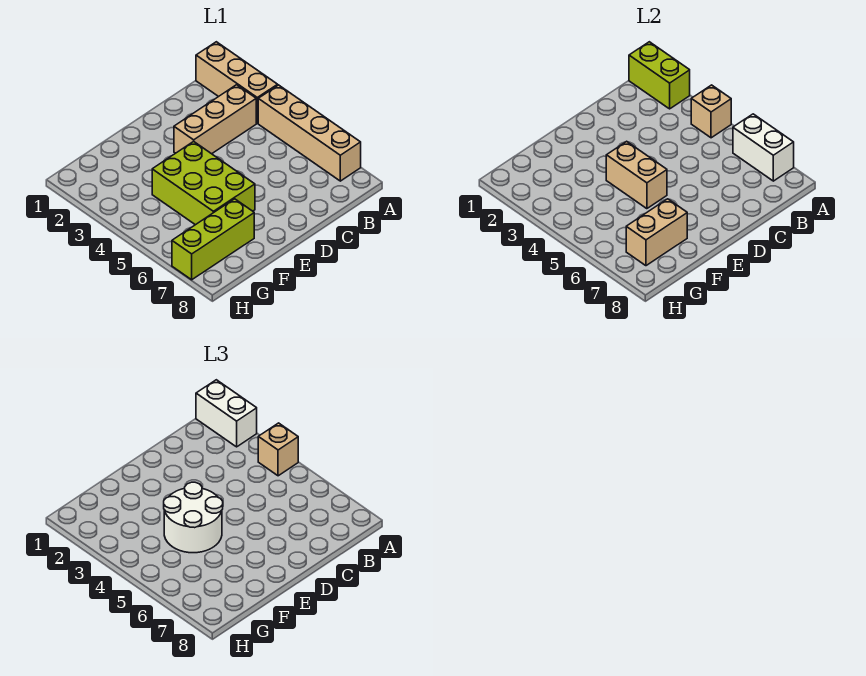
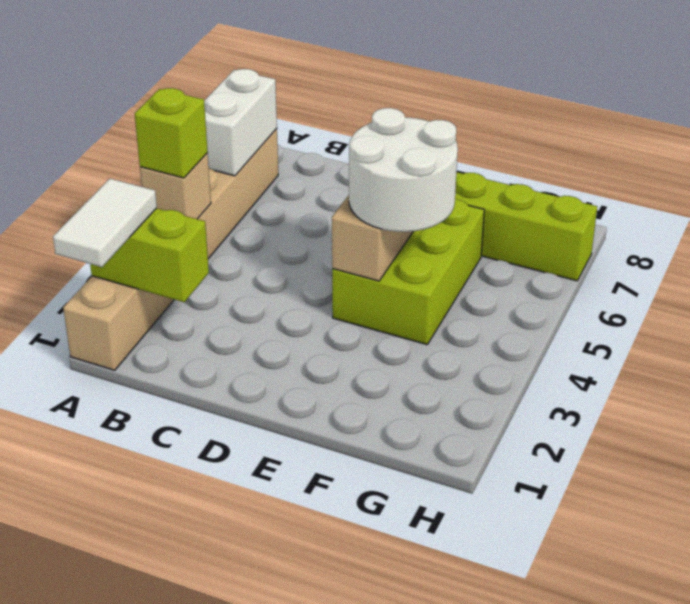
lime 1x2 brick [629,42,690,109] -> lime 1x2 brick turned to [90,208,209,302]
white 1x2 brick [196,380,257,447] -> white 1x2 tile [53,179,157,267]
tan 1x1 brick [258,423,298,476] -> lime 1x1 brick [135,88,208,178]
tan 1x3 brick [174,85,256,154] -> none
tan 1x2 brick [626,199,687,266] -> none

